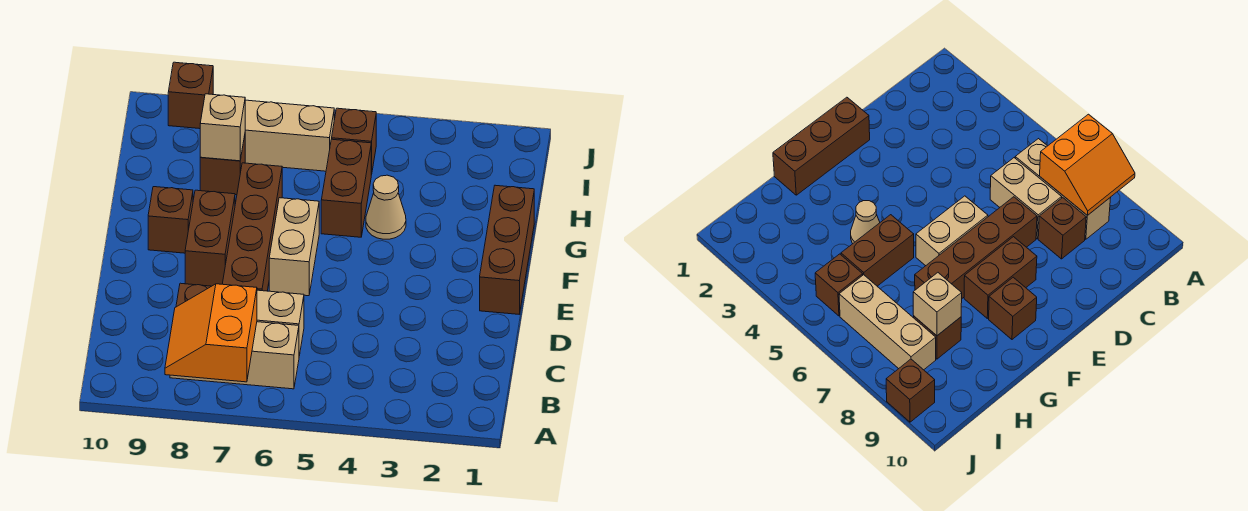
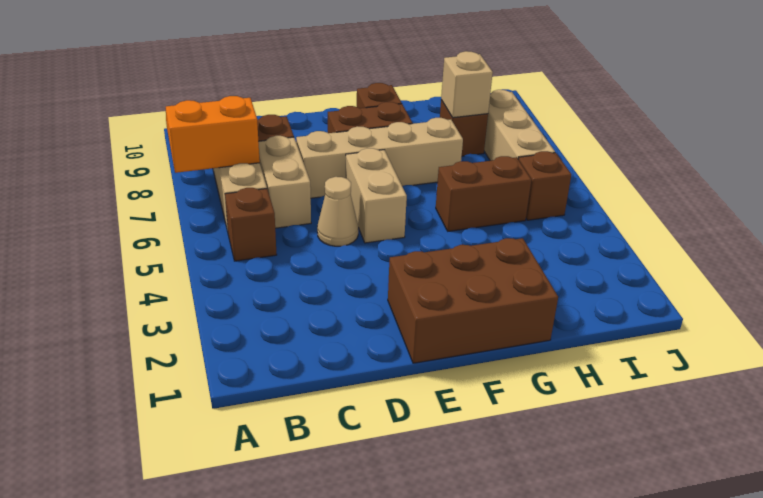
brown 1x4 brick [223,163,282,291] -> tan 1x4 brick [296,118,463,198]
brown 1x3 brick [480,185,534,314] -> brown 2x3 brick [388,238,558,363]
tan 1x2 brick [269,198,319,296] -> tan 1x2 brick turned to [346,148,407,243]
tan 1x1 cone [366,175,406,239] -> tan 1x1 cone moved to [317,177,358,246]
brown 1x1 brick [168,62,213,129] -> brown 1x1 brick moved to [225,188,277,261]

